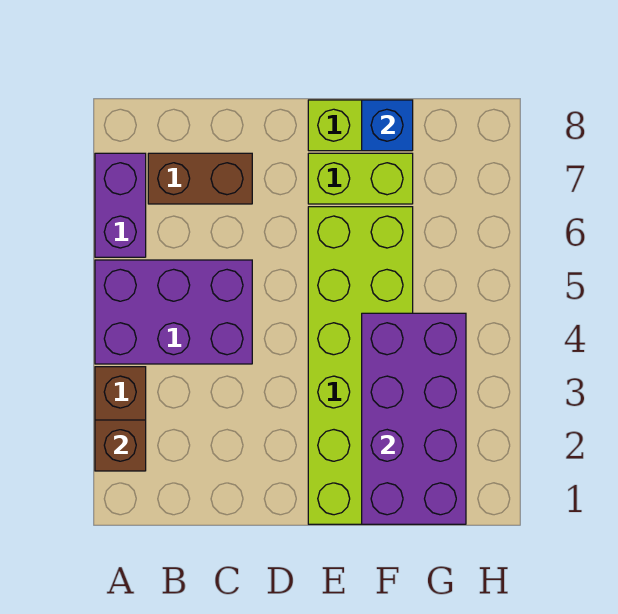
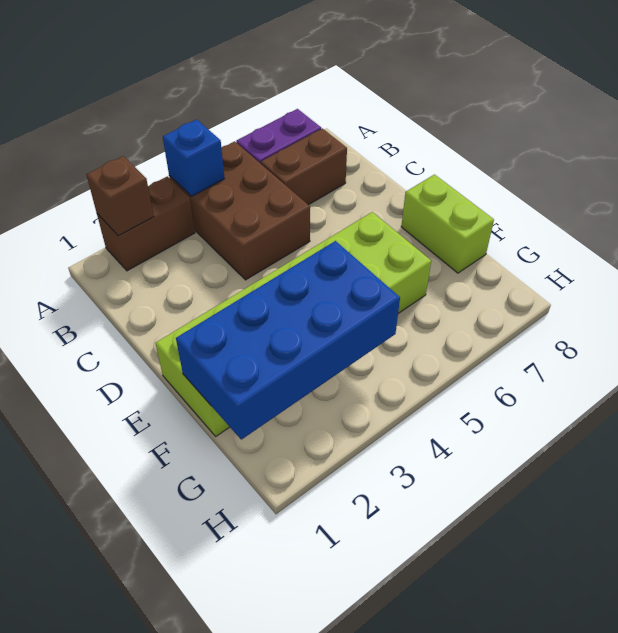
purple 2x3 brick [95,260,252,364] -> brown 2x3 brick [169,141,310,280]
brown 1x2 brick [148,153,252,204] -> brown 1x2 brick turned to [261,128,347,205]
lime 1x2 brick [308,153,413,204] -> none
purple 2x4 brick [362,313,466,524] -> blue 2x4 brick [176,241,400,440]
blue 1x1 brick [362,100,413,151] -> blue 1x1 brick moved to [163,119,225,196]

